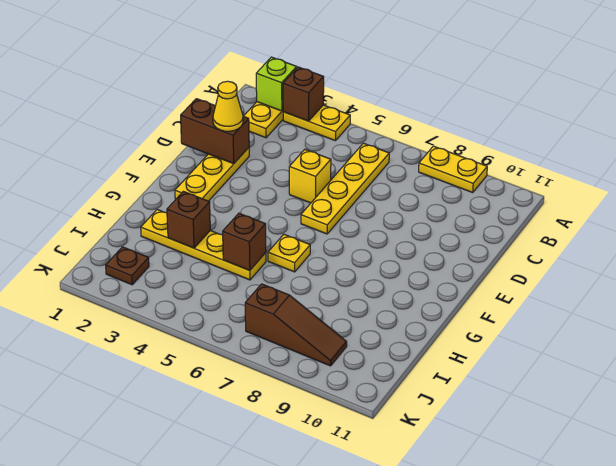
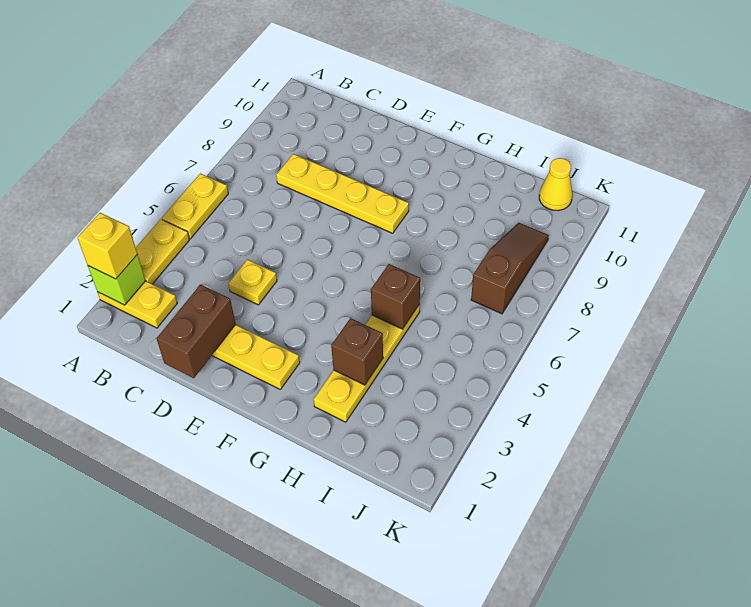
brown 1x1 brick [283,67,324,121] -> none
yellow 1x2 plate [419,146,487,193] -> yellow 1x2 plate moved to [162,173,228,239]
yellow 1x4 plate [301,143,389,234] -> yellow 1x4 plate moved to [276,154,409,233]
yellow 1x1 cone [213,81,243,131] -> yellow 1x1 cone moved to [539,158,572,211]
yellow 1x1 brick [289,150,331,203] -> yellow 1x1 brick moved to [77,213,137,279]
yellow 1x1 plate [268,234,310,272] -> yellow 1x1 plate moved to [228,260,277,305]
brown 1x1 plate [106,247,149,285] -> none

